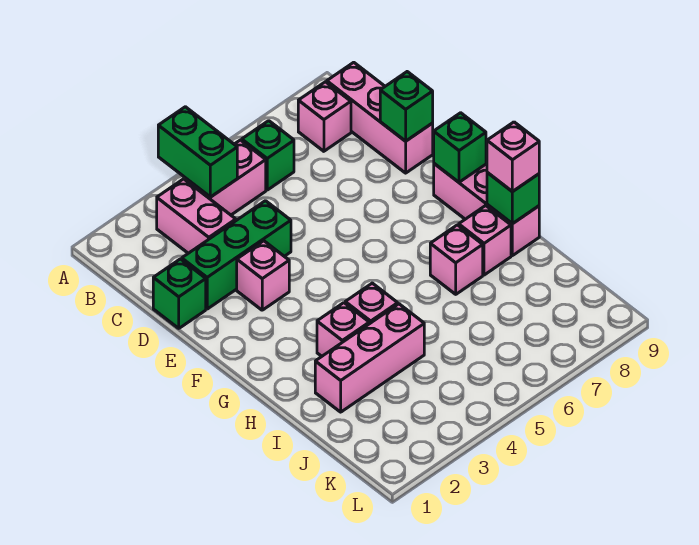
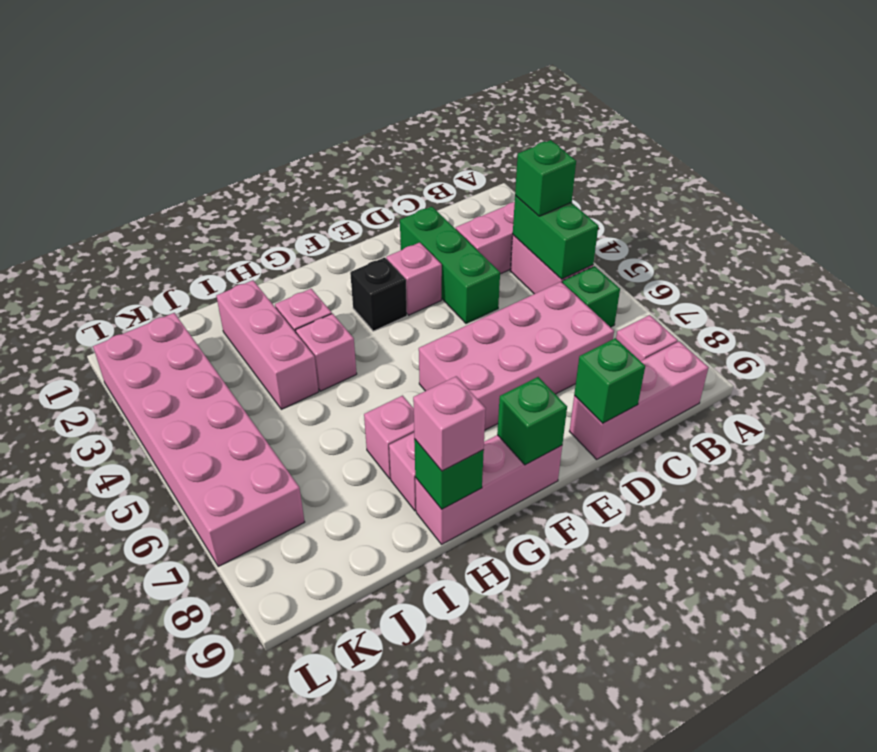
green 1x2 brick [158,107,237,197] -> green 1x2 brick turned to [513,195,598,279]
none -> pink 2x4 brick [419,282,614,430]
green 1x1 brick [153,259,206,328] -> green 1x1 brick moved to [515,140,576,216]
none -> black 1x1 brick [350,257,407,331]
none -> pink 2x6 brick [93,313,305,566]

